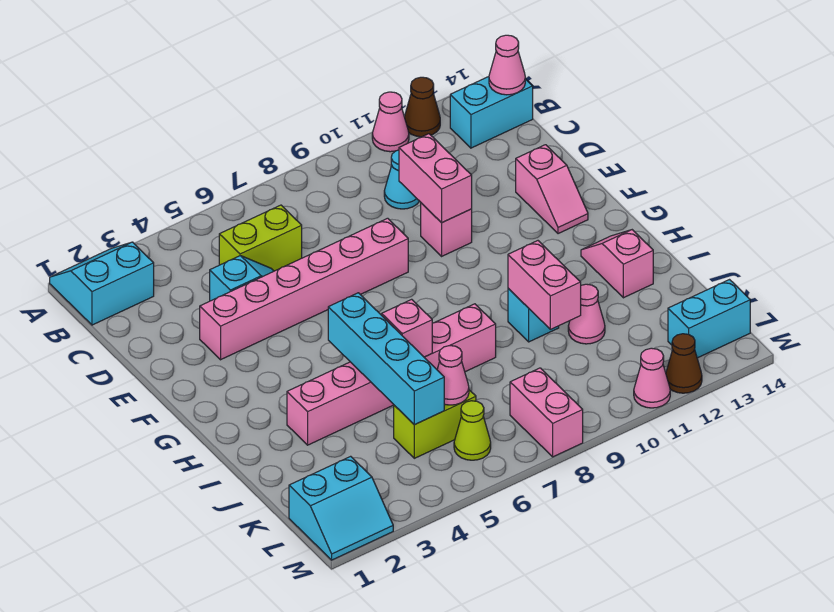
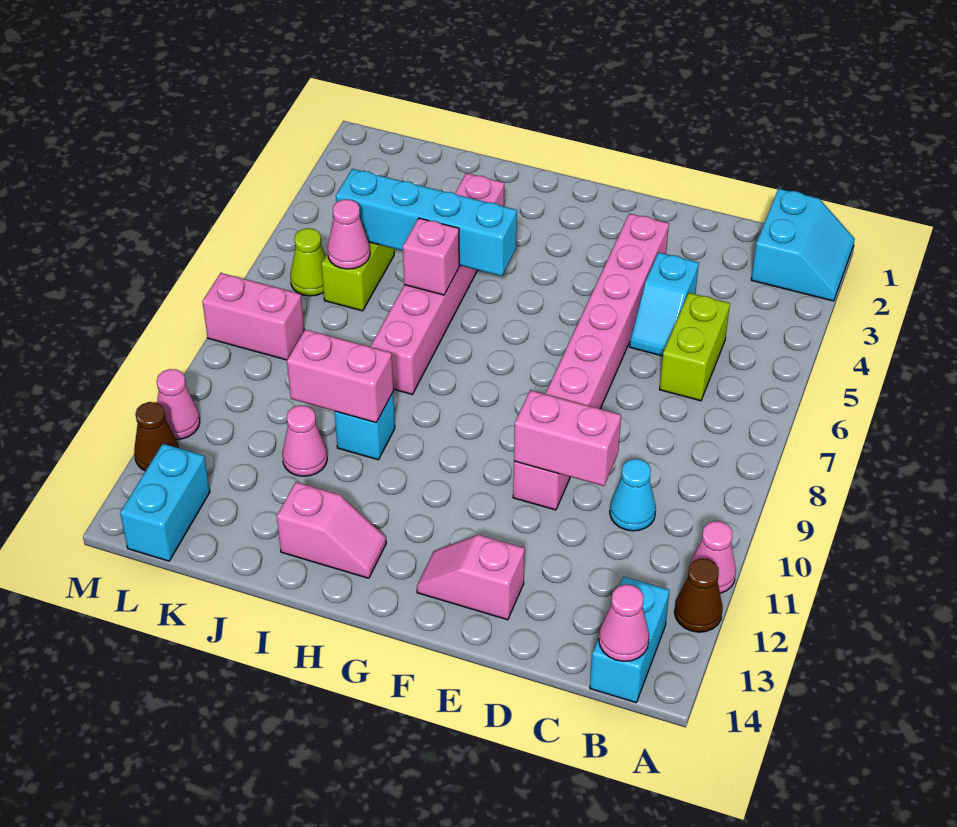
cyan 2x2 slope [289,456,393,560] -> none

